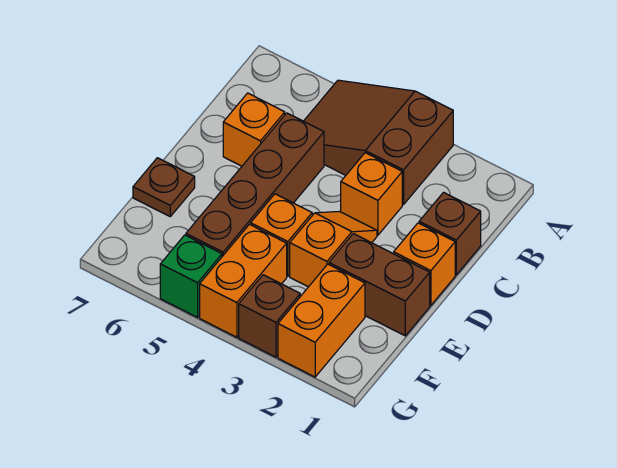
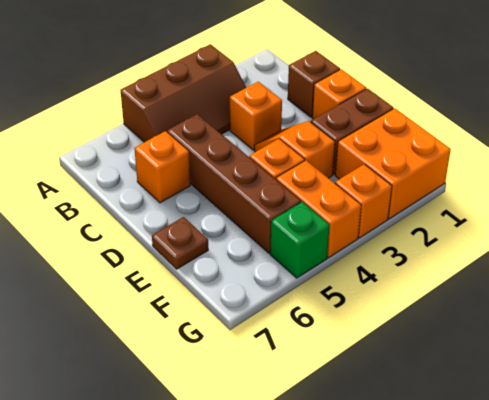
brown 2x3 slope [304,80,453,205] -> brown 2x3 slope turned to [121,44,246,142]
orange 1x2 brick [278,264,365,377] -> orange 2x2 brick [335,108,451,219]
brown 1x1 brick [239,275,300,357] -> orange 1x1 brick [335,164,392,238]

